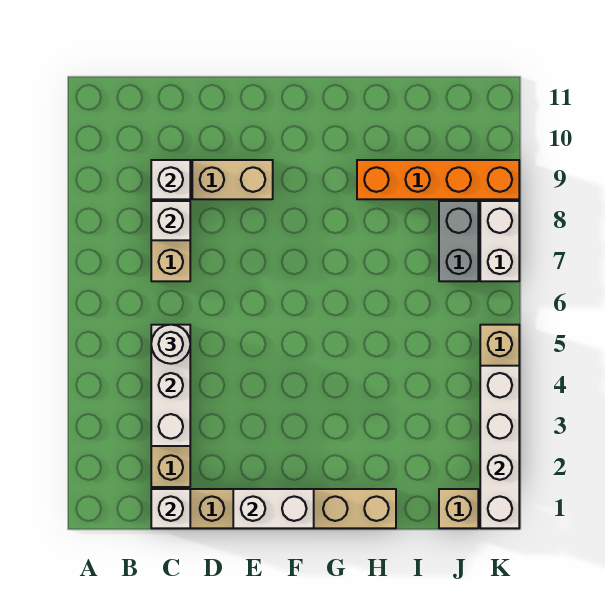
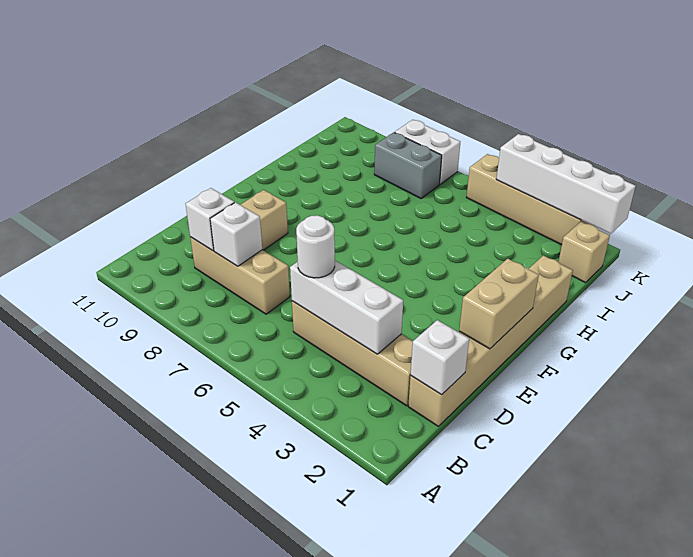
white 1x2 brick [233,489,314,528] -> tan 1x2 brick [459,259,539,349]
orange 1x4 brick [357,160,519,199] -> none

